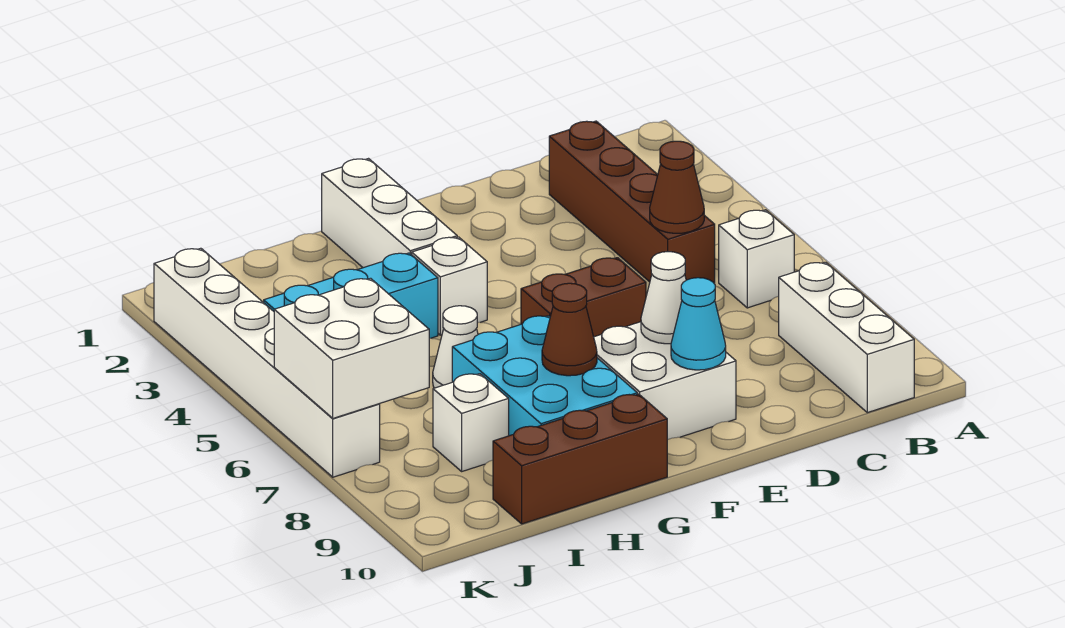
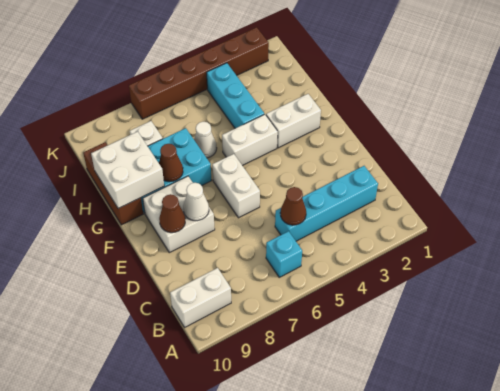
white 1x1 brick [719,210,794,308] -> cyan 1x1 brick [266,231,302,277]
white 1x3 brick [779,262,914,413] -> white 1x2 brick [170,268,231,327]
brown 1x4 brick [549,121,715,283] -> cyan 1x4 brick [275,166,378,241]
brown 1x2 brick [521,258,646,337] -> white 1x2 brick [212,154,260,218]
cyan 1x1 cone [671,278,726,370] -> brown 1x1 cone [159,194,185,233]
white 1x3 brick [322,159,457,268] -> white 1x2 brick [266,94,321,148]
white 1x1 brick [412,237,487,335] -> white 1x2 brick [222,114,278,166]
white 2x2 brick [274,278,429,418] -> white 2x2 brick moved to [91,132,164,209]
white 1x6 brick [154,248,380,477] -> brown 1x6 brick [129,27,269,119]

